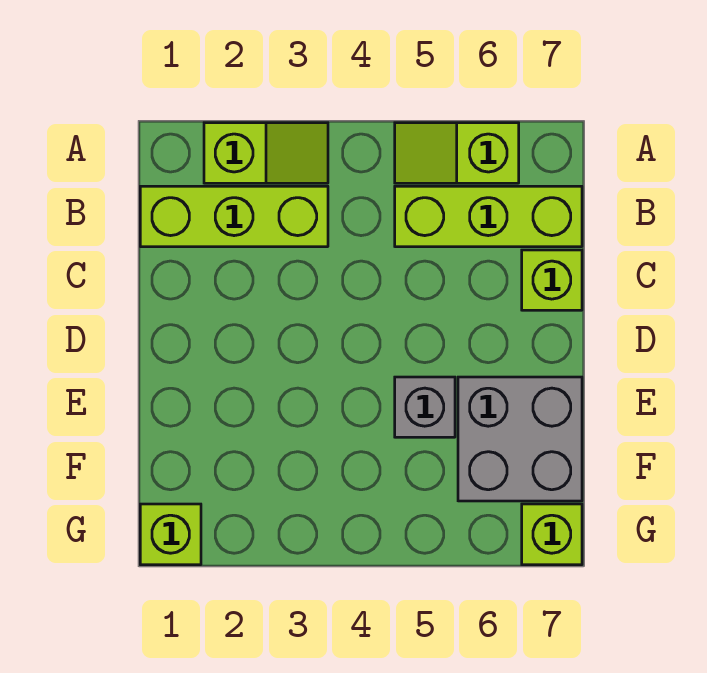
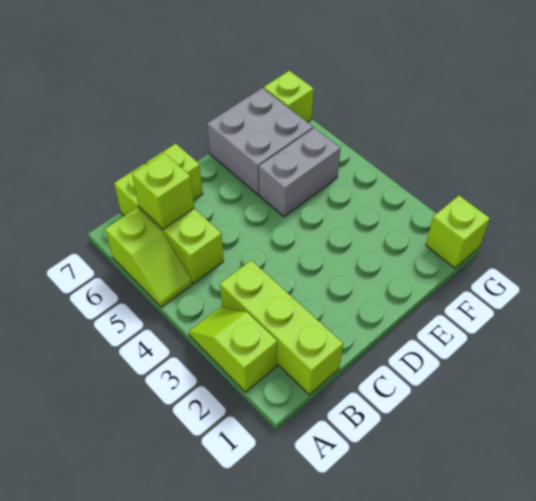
none -> lime 1x1 brick [132,153,194,229]
grey 1x1 brick [395,377,455,437] -> grey 1x2 brick [259,128,341,217]

